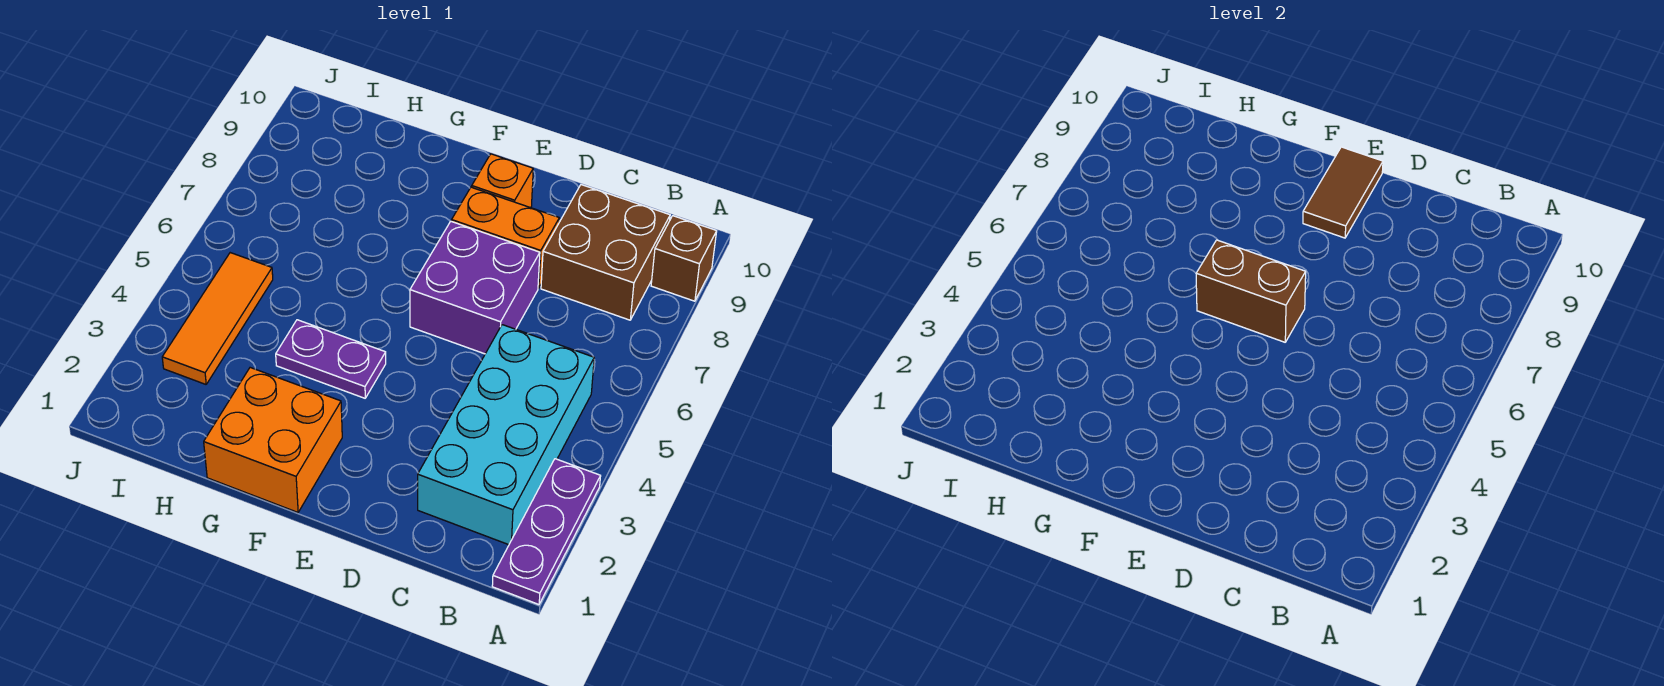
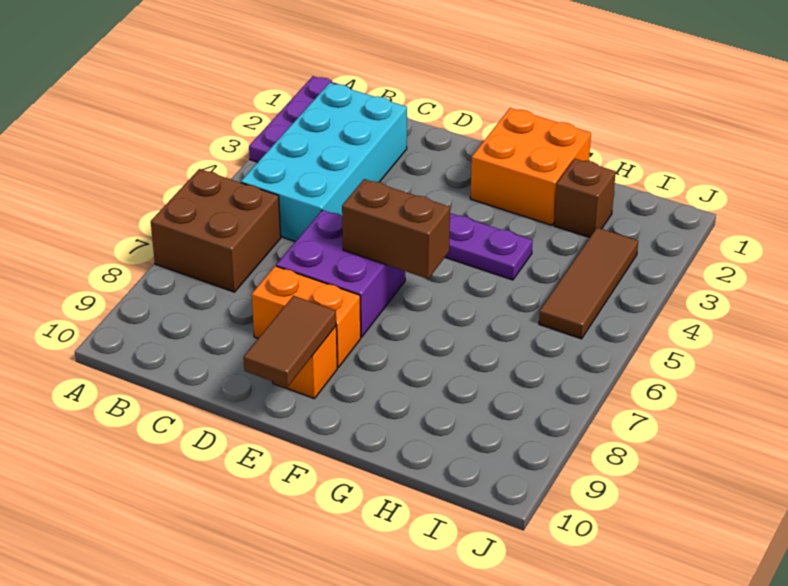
brown 1x1 brick [651,216,717,301] -> brown 1x1 brick moved to [554,159,616,238]
brown 2x2 brick [541,185,670,320] -> brown 2x2 brick moved to [151,169,281,292]
orange 1x3 tile [162,253,273,384] -> brown 1x3 tile [539,228,638,339]

